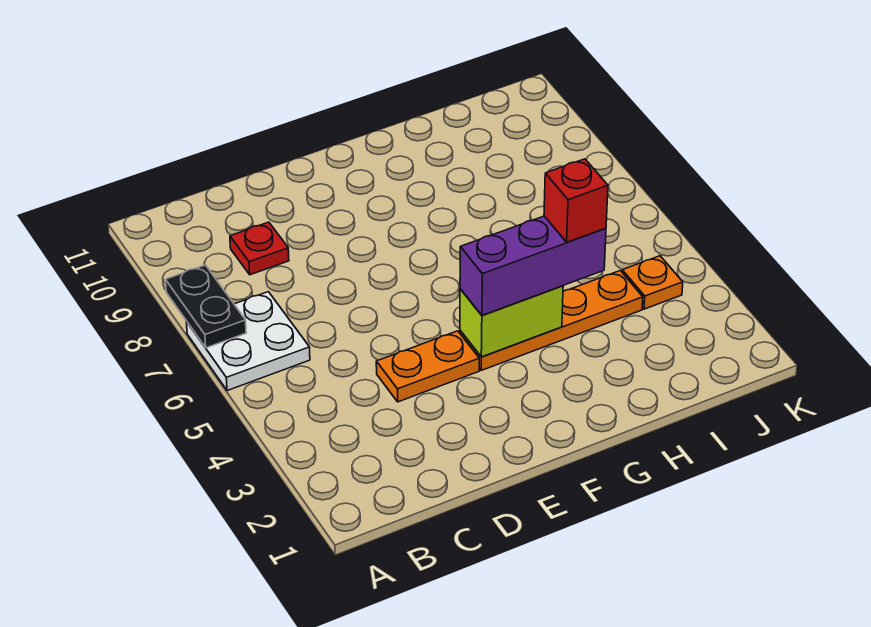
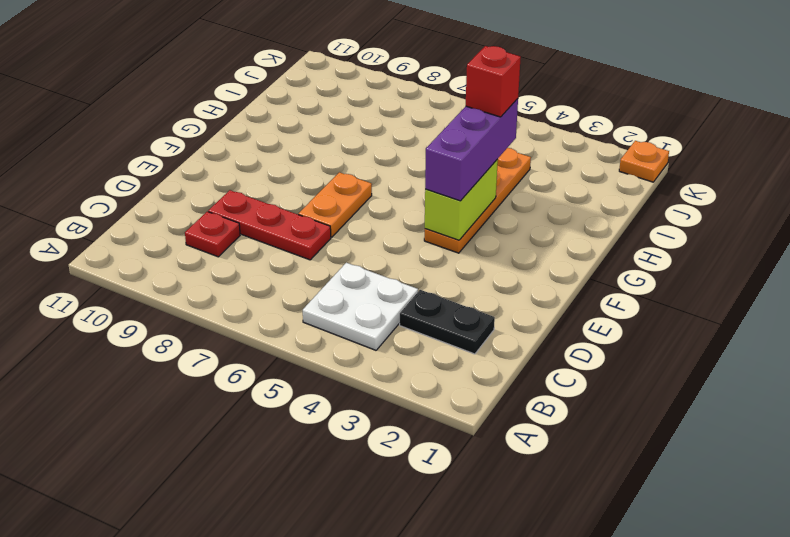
white 2x2 plate [186,292,310,391] -> white 2x2 plate moved to [303,263,418,350]
black 1x2 plate [166,265,246,348] -> black 1x2 plate moved to [400,290,495,354]
orange 1x2 plate [376,331,479,402] -> orange 1x2 plate moved to [298,172,372,237]
none -> red 1x3 plate [208,190,331,260]
orange 1x1 plate [622,256,683,309] -> orange 1x1 plate moved to [619,141,669,182]

